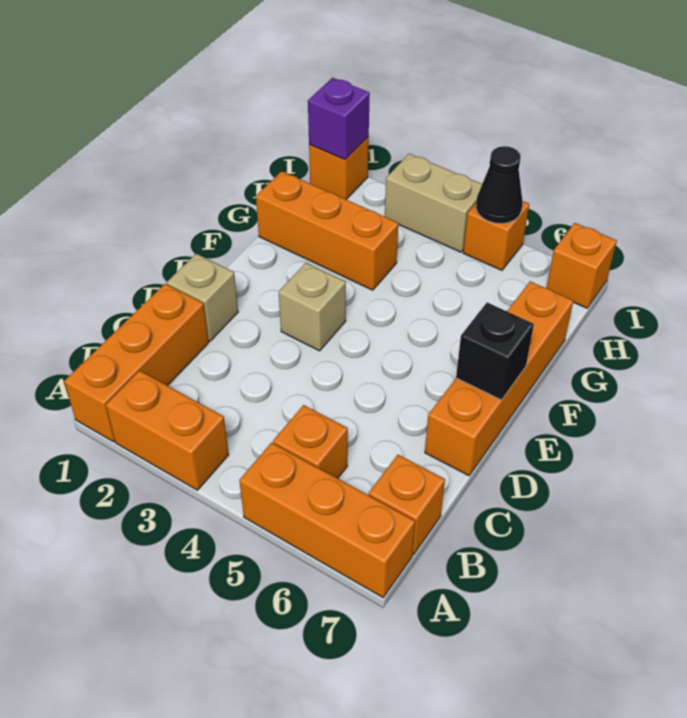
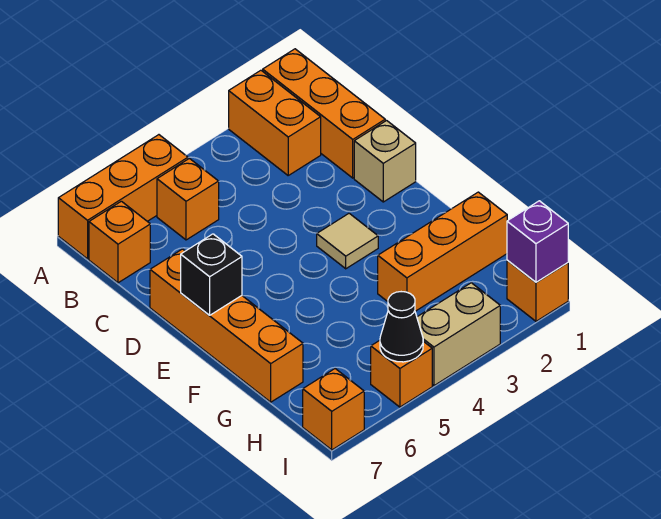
orange 1x2 brick [106,371,229,490] -> orange 1x2 brick turned to [229,70,321,175]
tan 1x1 brick [279,263,346,351] -> tan 1x1 tile [317,213,378,269]

